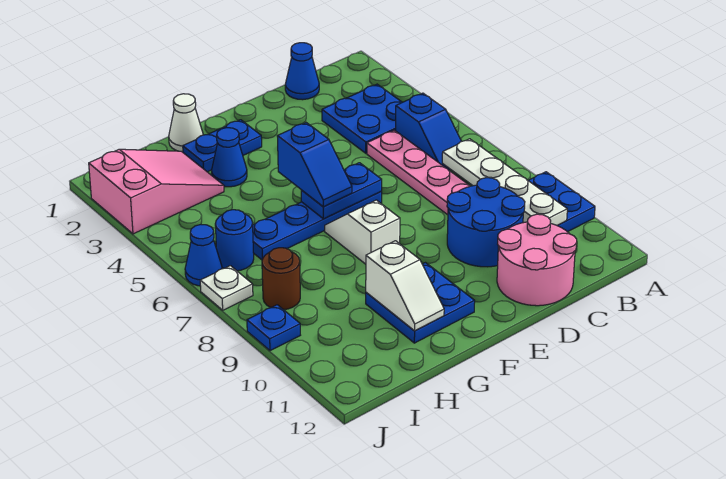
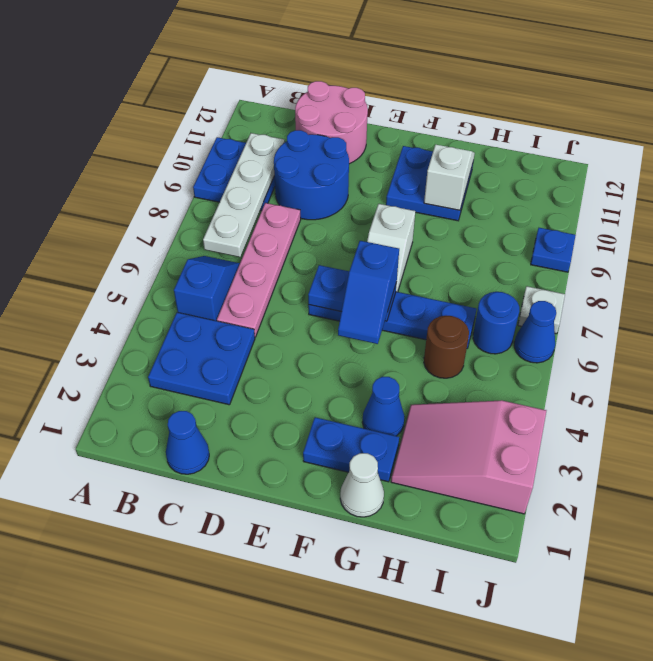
blue 1x2 slope [277,123,352,207] -> blue 1x2 slope turned to [338,241,399,344]
brown 1x1 round brick [262,248,300,310] -> brown 1x1 round brick moved to [424,316,469,378]

